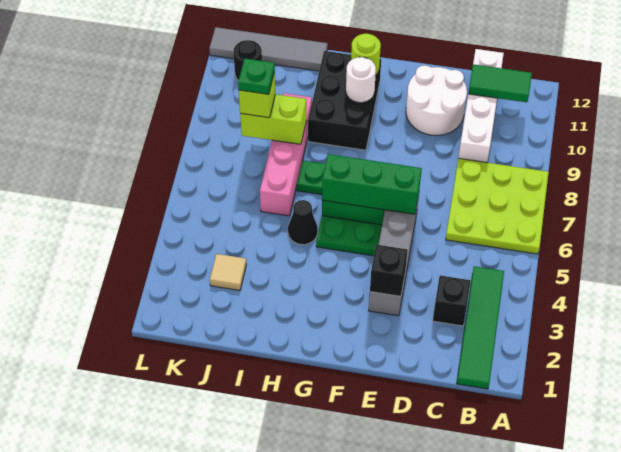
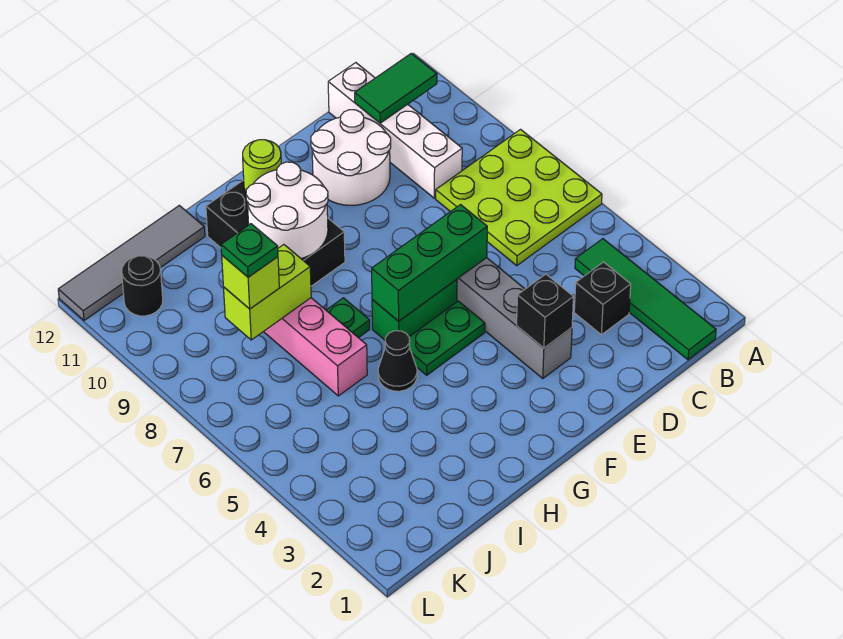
white 1x1 round brick [346,57,376,103] -> white 2x2 round brick [246,162,328,258]
tan 1x1 tile [210,254,246,290] -> none

